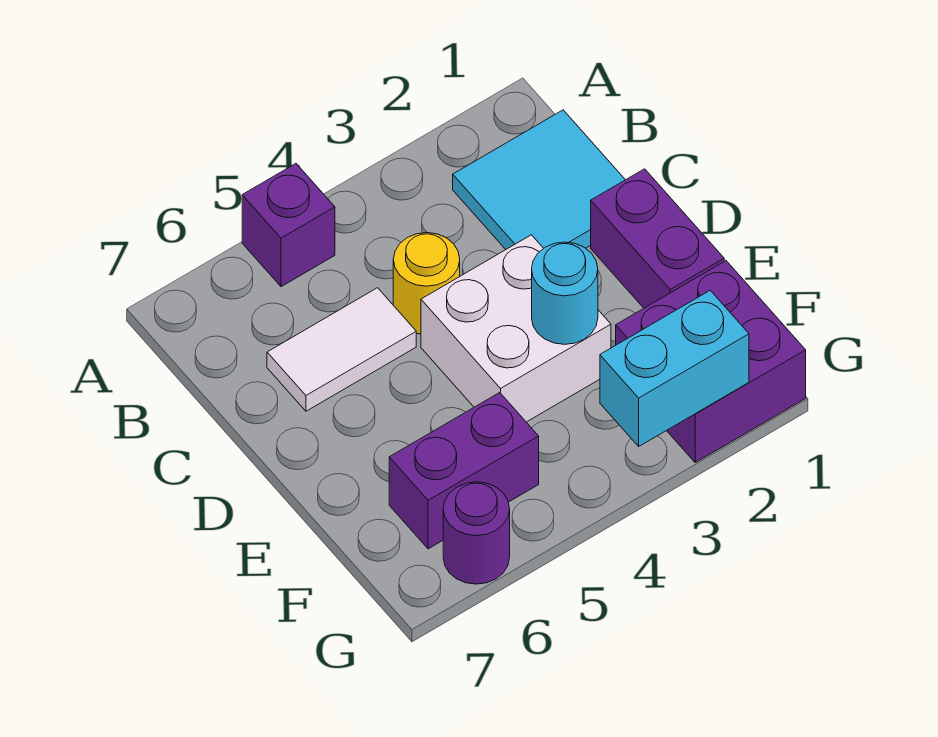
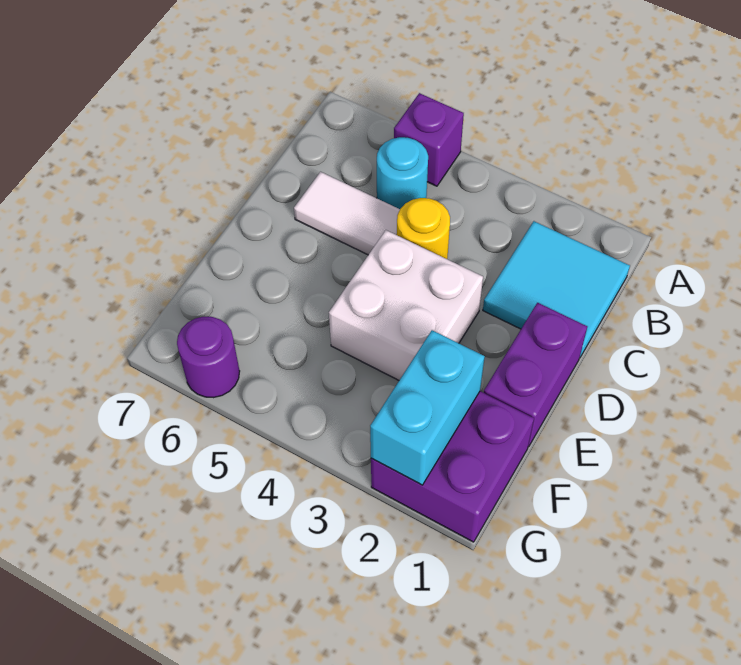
cyan 1x1 round brick [532,242,598,344] -> cyan 1x1 round brick moved to [377,137,428,209]
purple 1x2 brick [389,393,539,549] -> none
cyan 1x2 brick [600,290,749,446] -> cyan 1x2 brick turned to [370,330,485,485]

